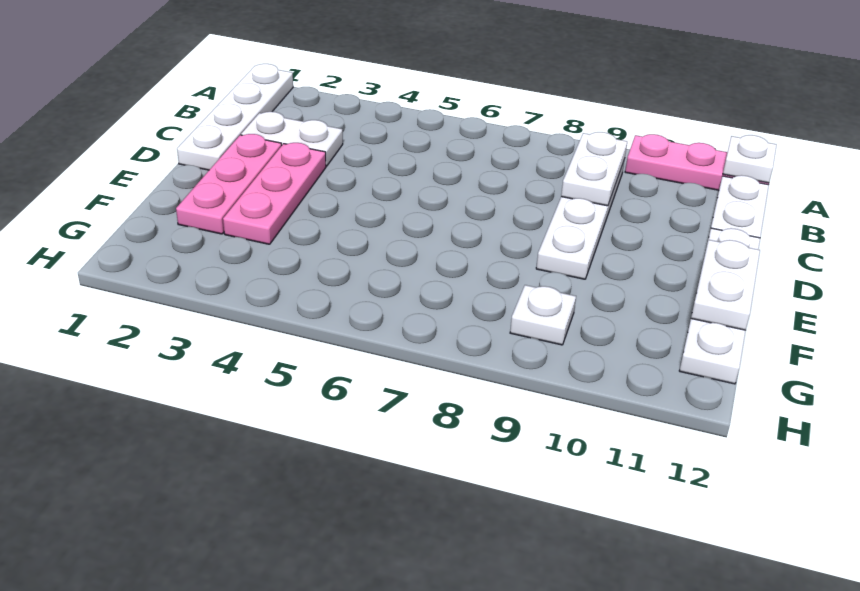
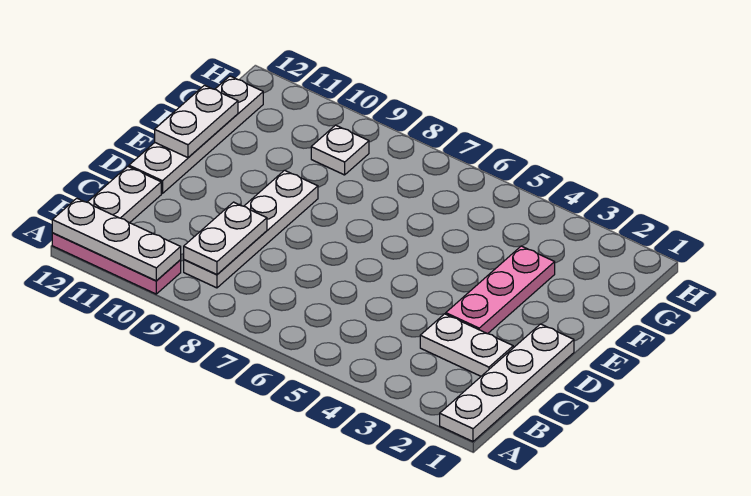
white 1x1 plate [723,135,777,183] -> white 1x3 plate [52,198,181,281]
pink 1x3 plate [176,134,282,234] -> none

